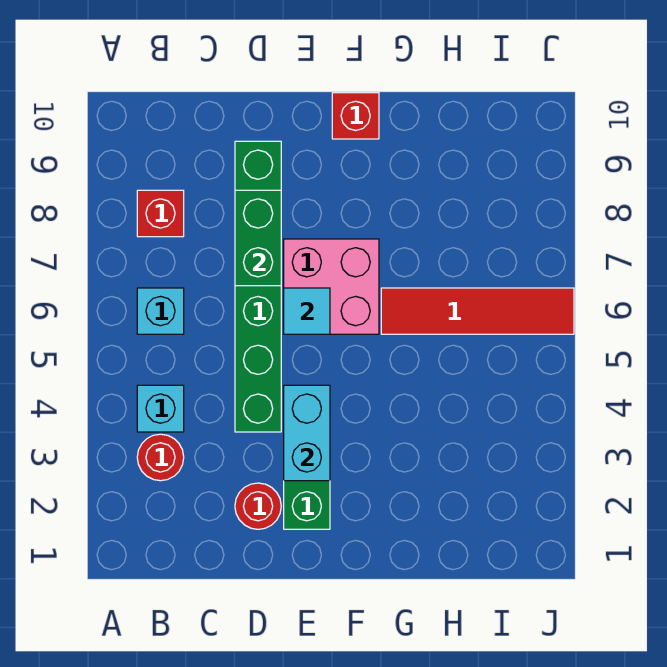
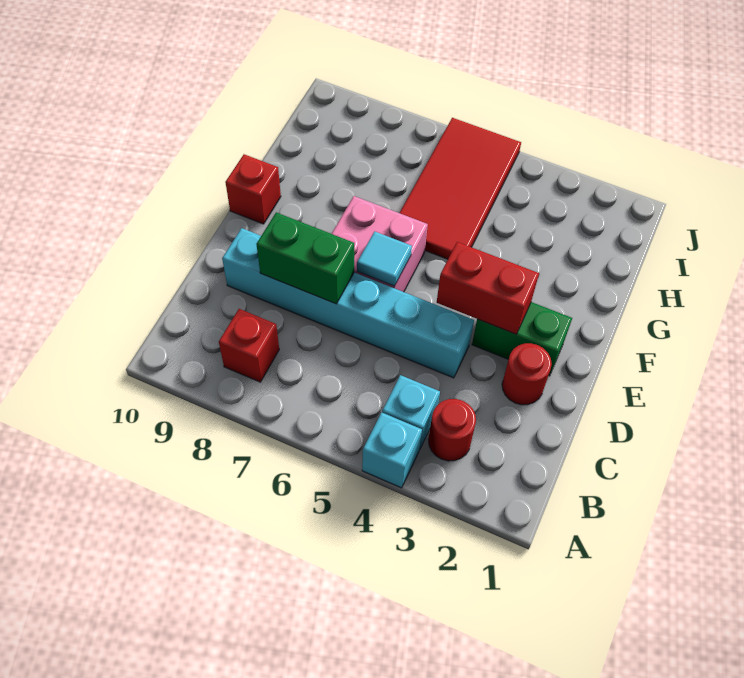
cyan 1x1 brick [137,288,184,334] -> cyan 1x1 brick moved to [362,412,422,488]
green 1x6 brick [235,141,281,432] -> cyan 1x6 brick [222,228,474,378]
cyan 1x2 brick [284,385,330,481] -> red 1x2 brick [437,242,539,334]
red 1x4 tile [381,288,574,334] -> red 2x4 tile [400,118,521,259]

